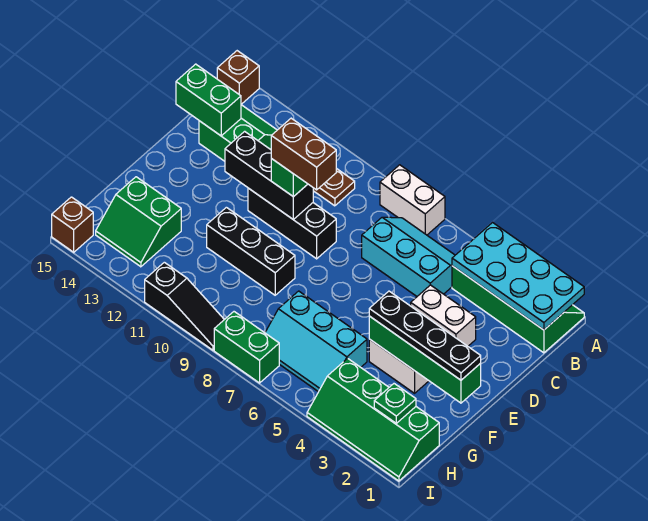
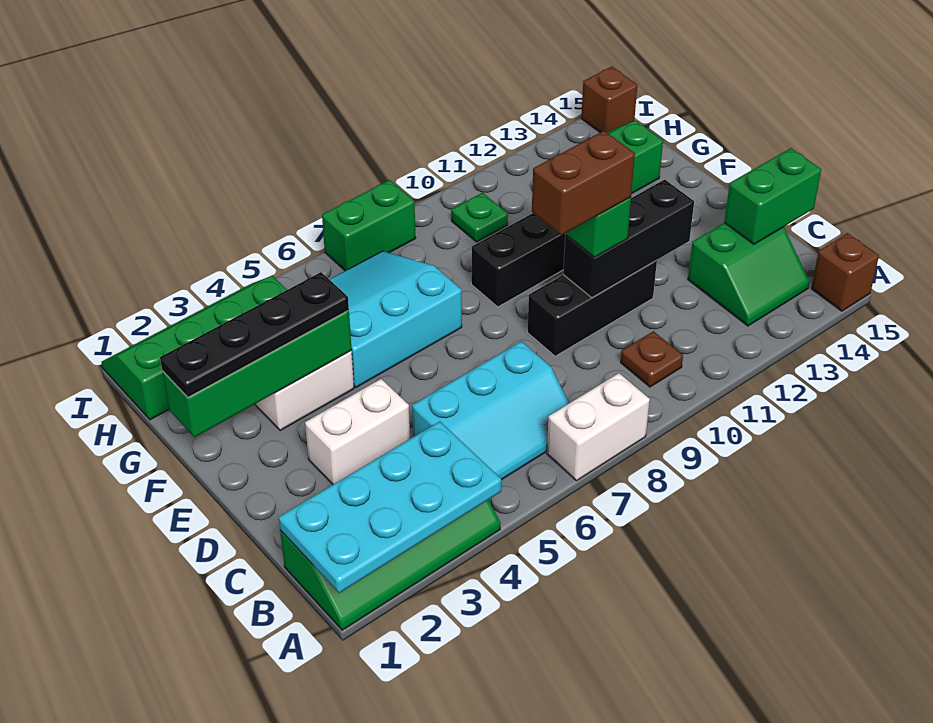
cyan 2x3 slope [265,291,367,392] -> cyan 3x3 slope [329,251,462,387]
green 1x1 plate [374,384,416,423] -> green 1x1 plate moved to [451,193,508,242]
black 1x3 slope [145,262,224,350] -> none

